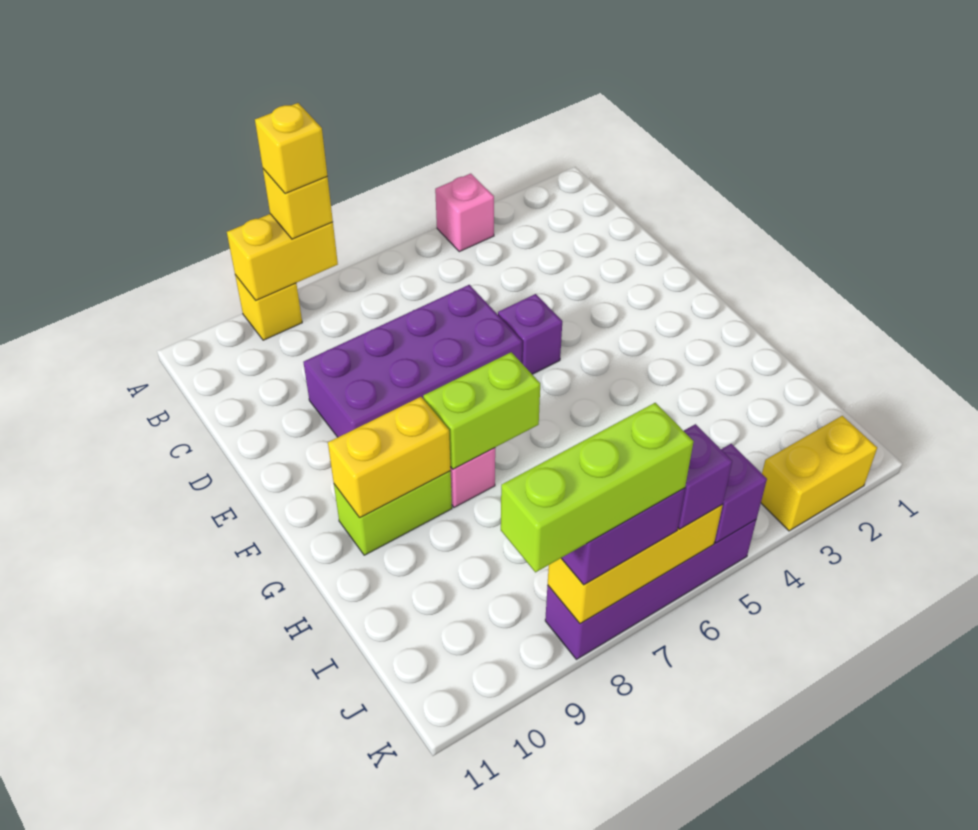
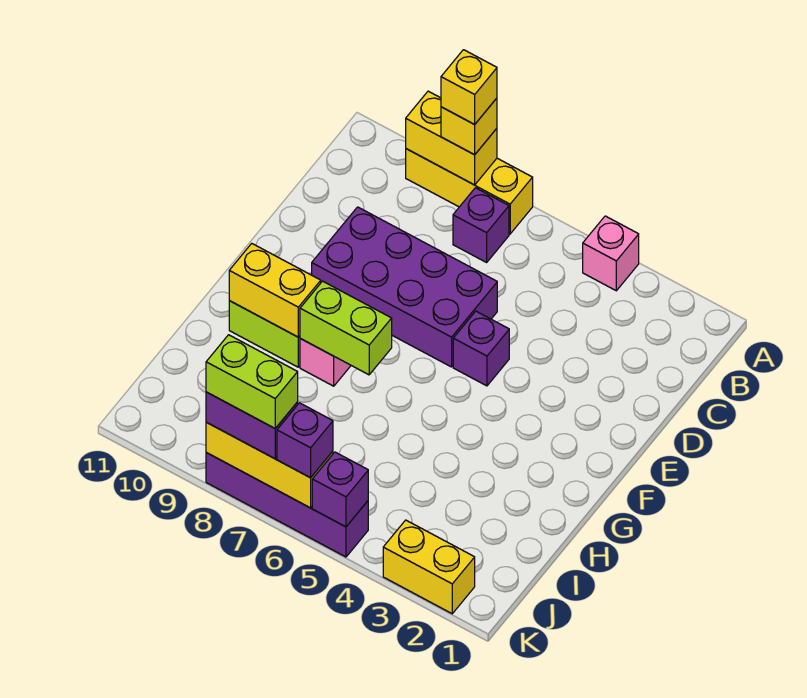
yellow 1x1 brick [235,275,302,340] -> yellow 1x3 brick [406,149,533,234]
none -> purple 1x1 brick [453,188,509,262]
lime 1x3 brick [501,403,694,572] -> lime 1x2 brick [206,335,298,428]

